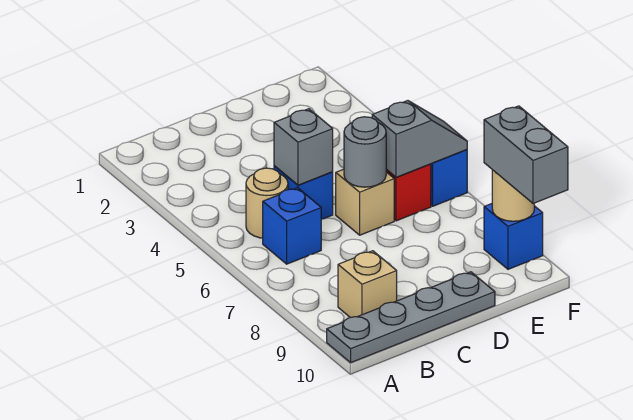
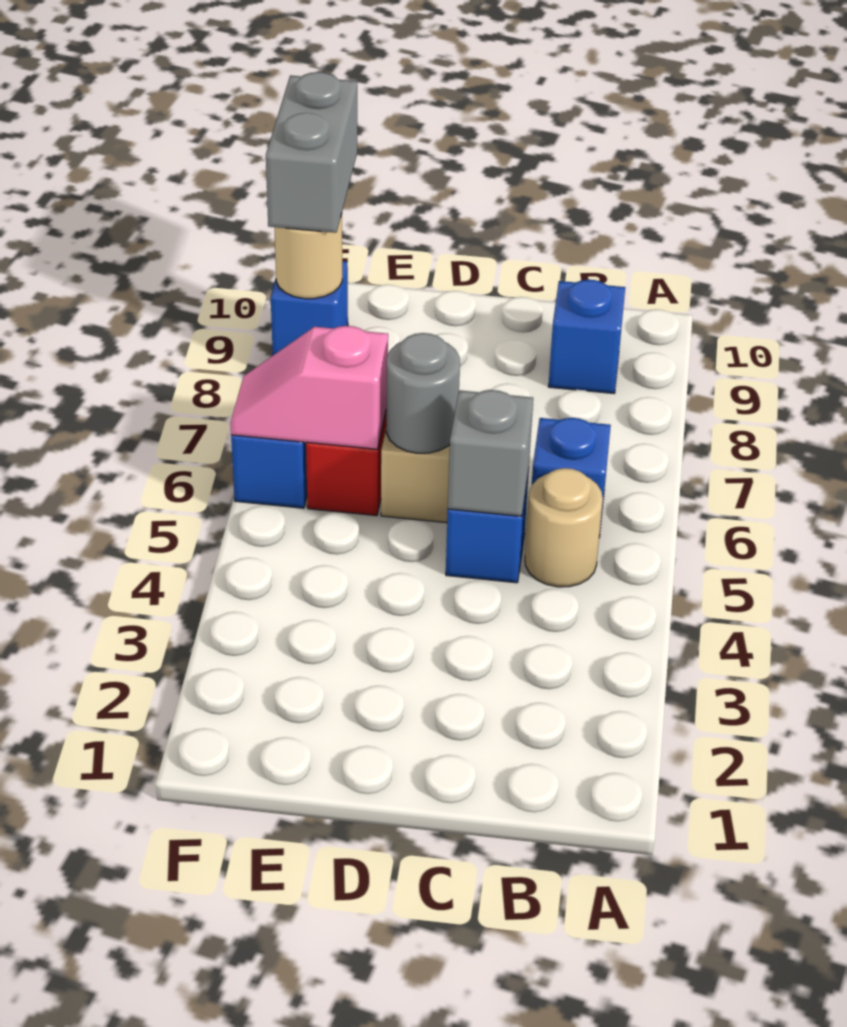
grey 1x4 plate [327,272,495,363] -> none
tan 1x1 brick [338,251,397,318] -> blue 1x1 brick [548,280,625,393]
grey 1x2 slope [372,101,467,178] -> pink 1x2 slope [230,326,388,449]

